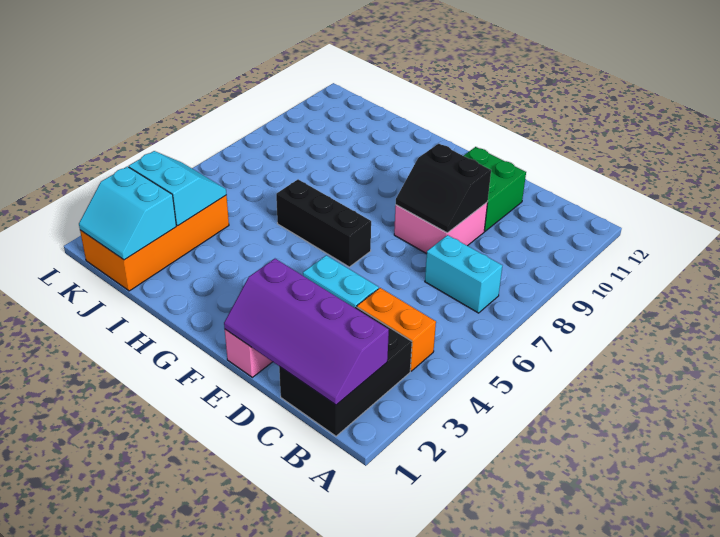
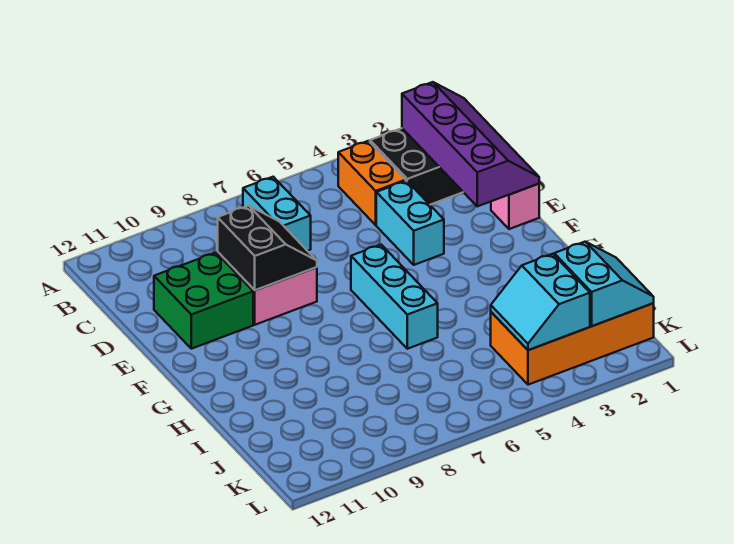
black 1x3 brick [276,179,371,267] -> cyan 1x3 brick [351,245,438,349]

